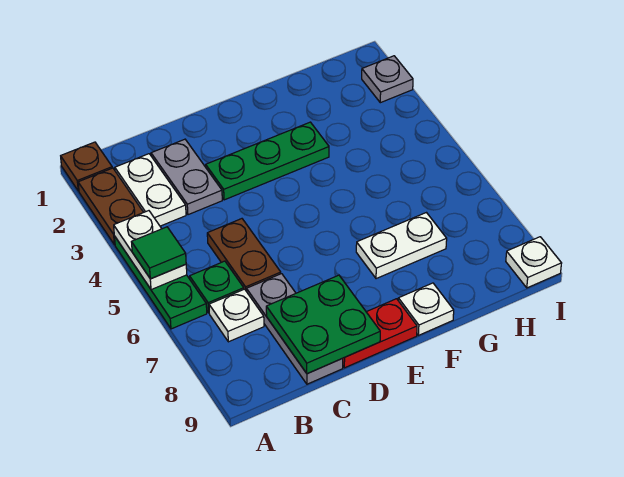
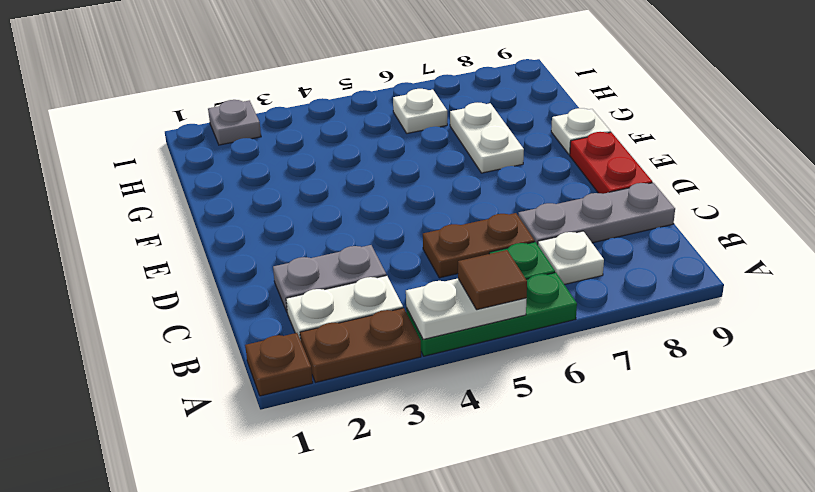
green 1x1 tile [132,227,186,279] -> brown 1x1 tile [458,250,527,310]
green 2x2 plate [266,275,380,374] -> none
green 1x3 plate [206,122,329,200] -> none
white 1x1 plate [506,237,562,288] -> white 1x1 plate moved to [393,89,447,133]

